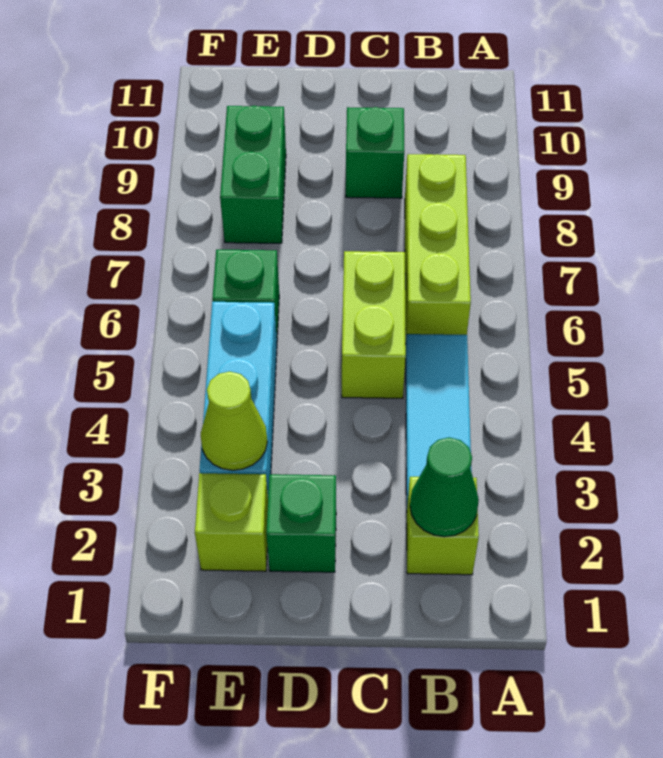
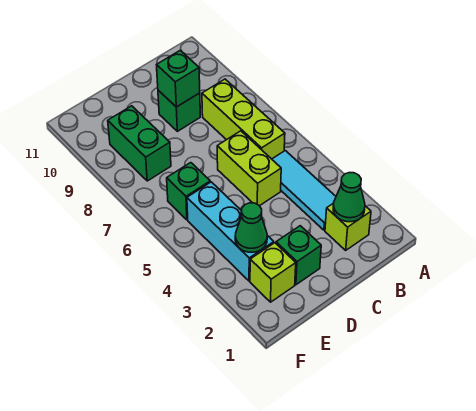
none -> green 1x1 brick [157,50,200,107]
lime 1x1 cone [201,372,267,470] -> green 1x1 cone [235,203,267,252]

